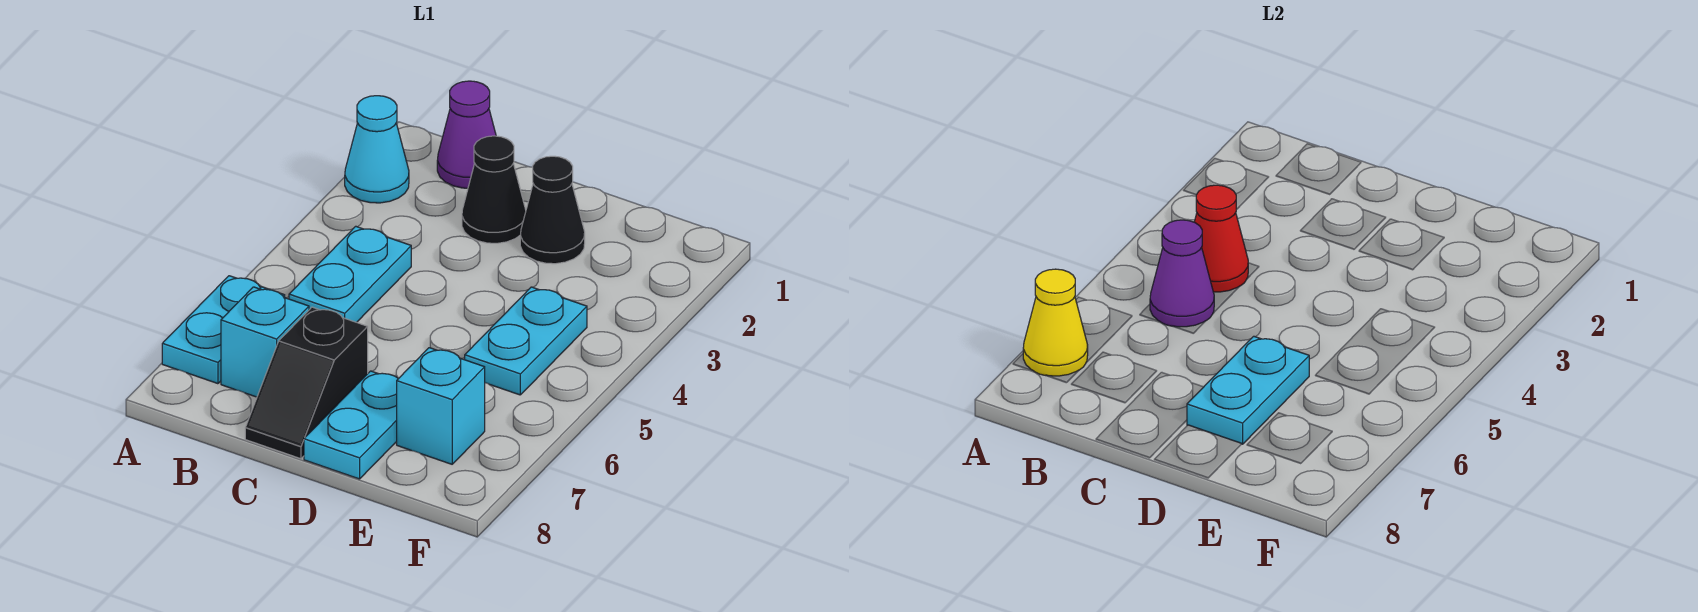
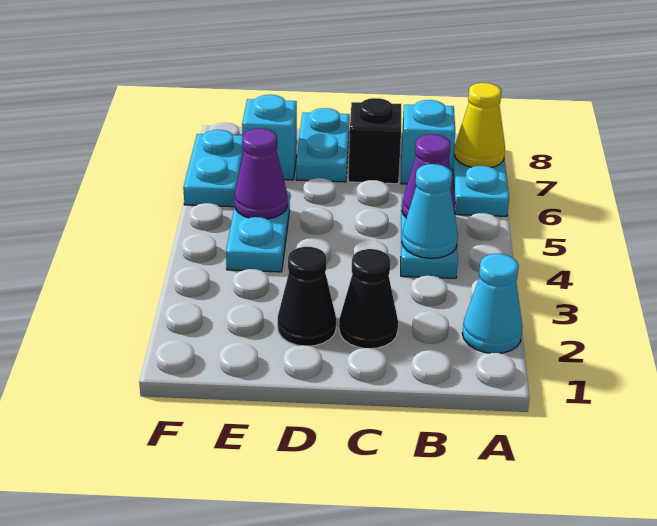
purple 1x1 cone [437,81,496,188] -> purple 1x1 cone moved to [235,129,288,219]
red 1x1 cone [1194,185,1248,292] -> cyan 1x1 cone [402,164,458,258]
cyan 1x2 plate [1187,336,1309,444] -> cyan 1x2 plate moved to [183,130,243,207]

